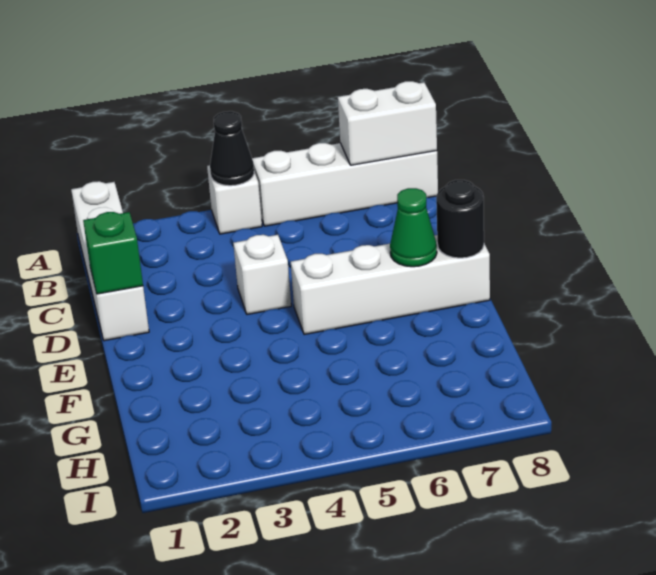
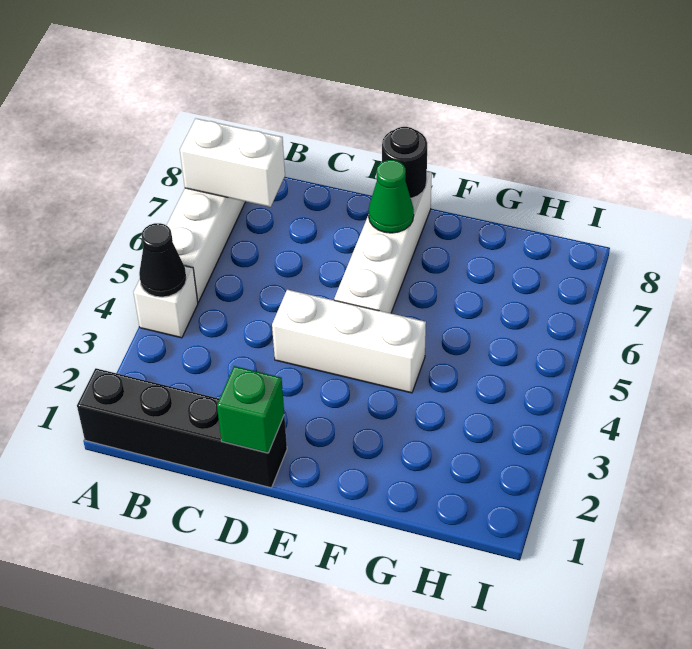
white 1x4 brick [71,181,149,341] -> black 1x4 brick [77,368,287,488]
white 1x2 brick [338,81,437,165] -> white 1x2 brick turned to [180,119,285,207]
white 1x1 brick [233,235,291,314] -> white 1x3 brick [272,290,426,393]

